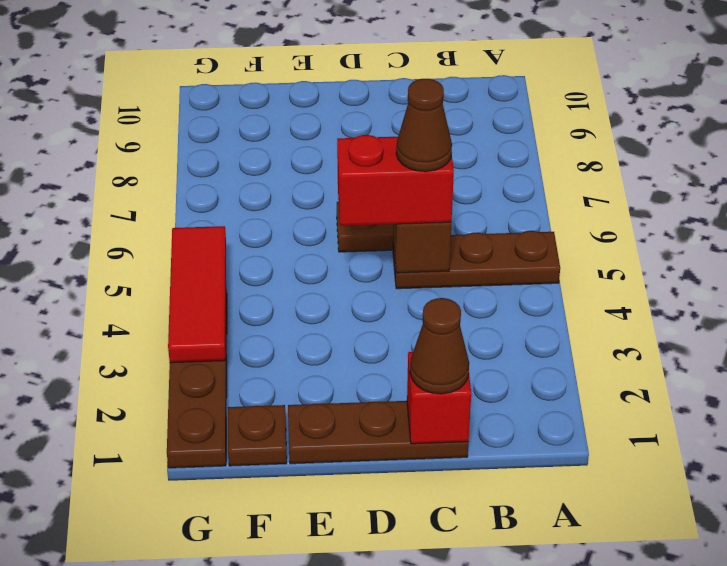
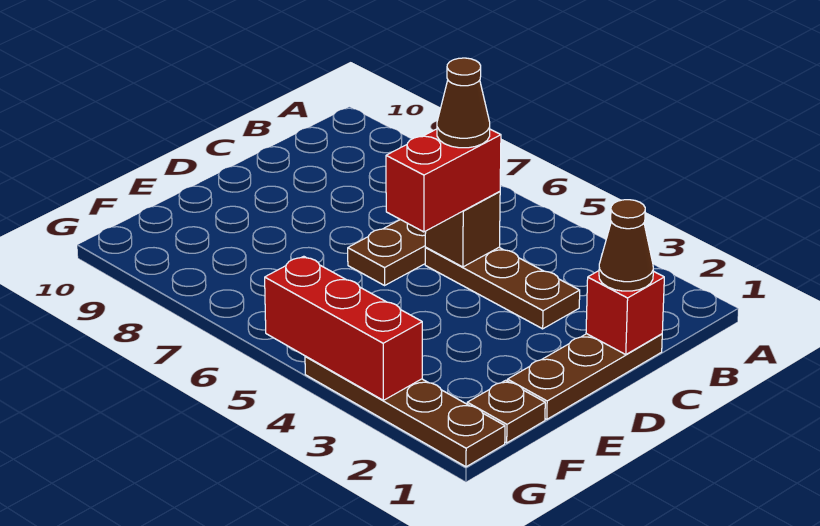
brown 1x3 plate [393,231,560,289] -> brown 1x3 plate turned to [425,248,580,329]
red 1x3 tile [168,226,226,363] -> red 1x3 brick [265,256,422,400]

